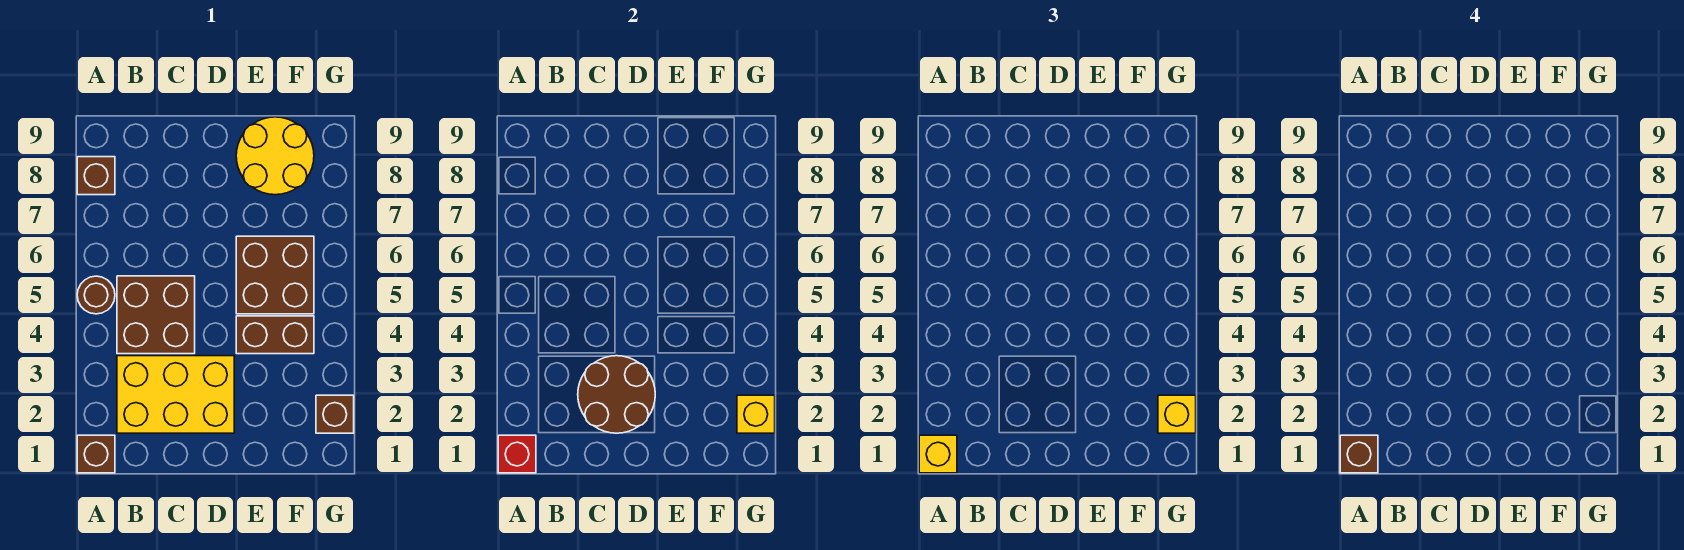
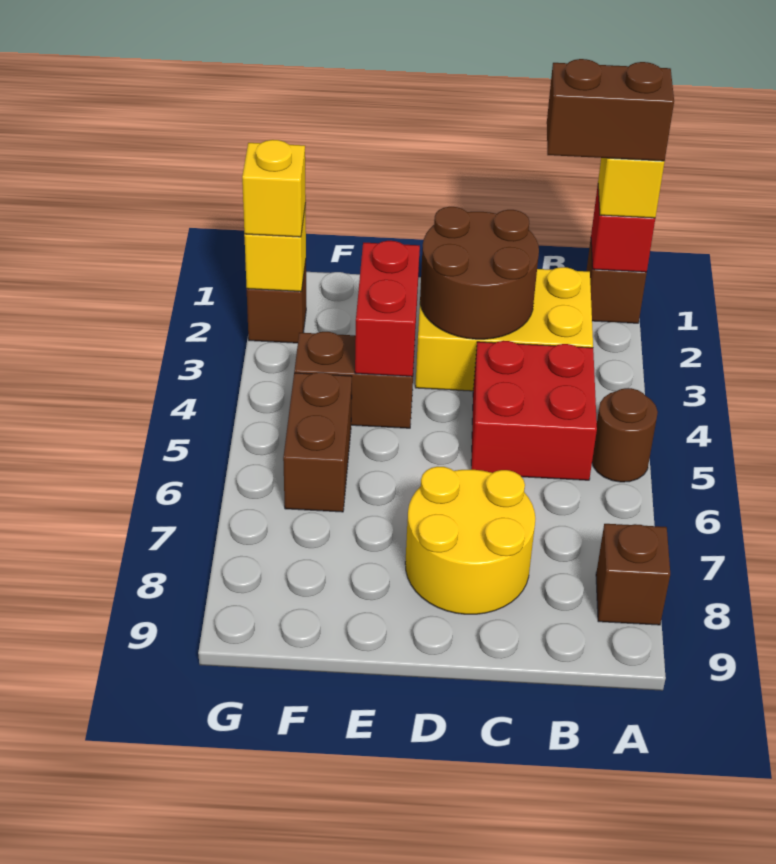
brown 1x1 brick [1340,435,1378,473] -> brown 1x2 brick [547,59,674,161]
brown 2x2 brick [117,276,195,354] -> red 2x2 brick [471,341,597,480]
none -> red 1x2 brick [355,241,420,376]
brown 2x2 brick [236,236,314,314] -> brown 1x2 brick [283,372,352,512]
yellow 2x2 round brick [236,117,314,195] -> yellow 2x2 round brick moved to [405,467,535,614]

